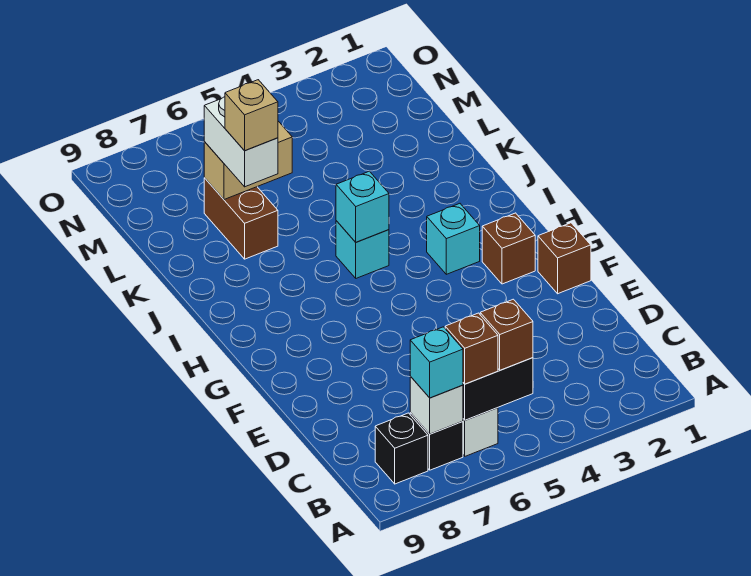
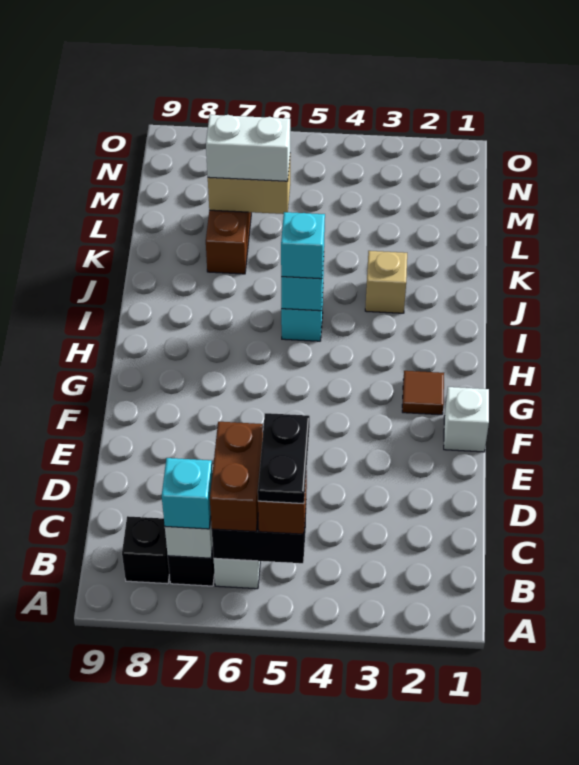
none -> black 1x2 plate [258,413,310,504]
brown 1x1 brick [445,313,498,384] -> brown 1x2 brick [210,422,263,532]
brown 1x1 brick [538,223,591,294] -> white 1x1 brick [444,387,489,452]
brown 1x1 brick [482,213,535,284] -> brown 1x1 tile [402,371,444,415]
cyan 1x1 brick [427,204,480,274] -> cyan 1x1 brick moved to [281,212,325,279]
white 1x2 brick [204,97,278,187] -> white 1x2 brick turned to [206,115,290,181]
tan 1x1 brick [225,80,278,151] -> tan 1x1 brick moved to [365,251,407,313]

